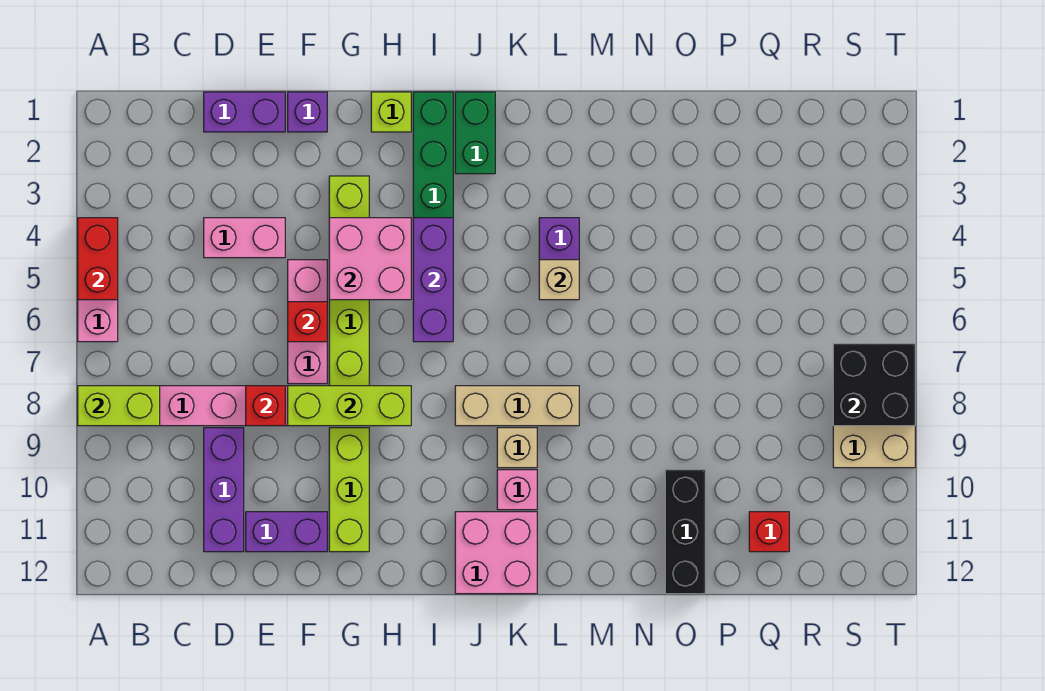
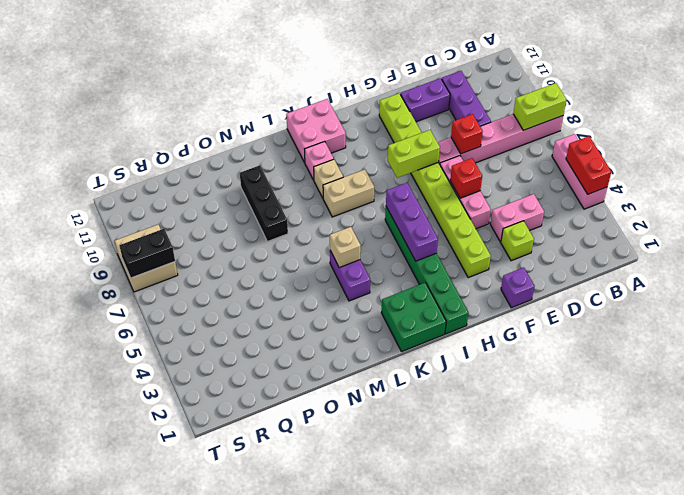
purple 1x2 brick [204,92,285,132] -> none
lime 1x3 brick [288,386,411,426] -> lime 1x2 brick [388,130,440,178]
pink 2x2 brick [329,218,411,300] -> none
lime 1x1 brick [371,92,411,132] -> lime 1x1 brick moved to [501,221,534,261]
green 1x2 brick [455,92,495,174] -> green 2x2 brick [381,283,446,352]
tan 1x3 brick [455,386,579,426] -> tan 1x2 brick [323,169,374,217]
black 1x3 brick [665,470,705,594] -> black 1x3 brick moved to [240,165,288,241]
red 1x1 brick [749,512,789,552] -> none
black 2x2 brick [833,344,915,426] -> black 1x2 brick [119,229,175,278]

